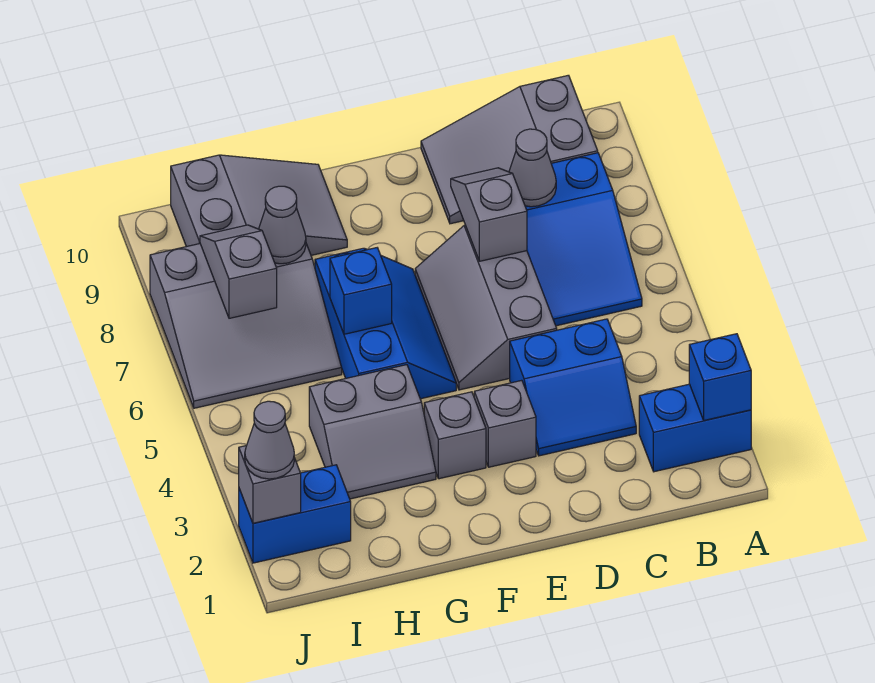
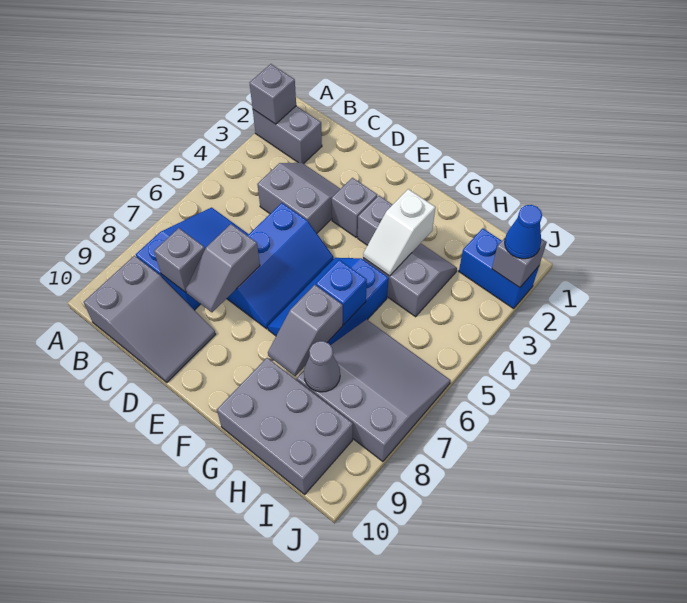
blue 1x2 brick [639,384,751,472] -> grey 1x2 brick [253,106,322,164]
blue 1x1 brick [689,334,751,420] -> grey 1x1 brick [250,64,296,124]
blue 2x2 slope [510,319,636,456] -> grey 2x2 slope [257,163,340,233]
grey 1x1 cone [509,129,556,207] -> grey 1x1 brick [154,228,205,292]
grey 2x3 slope [415,225,557,390] -> blue 2x3 slope [227,203,334,329]
none -> white 1x2 slope [363,189,435,276]
grey 2x3 slope [171,155,347,255] -> grey 2x3 brick [217,358,353,494]
grey 1x2 slope [200,225,277,318] -> grey 1x2 slope moved to [268,285,343,376]
grey 1x1 cone [245,401,294,479] -> blue 1x1 cone [505,205,542,259]

